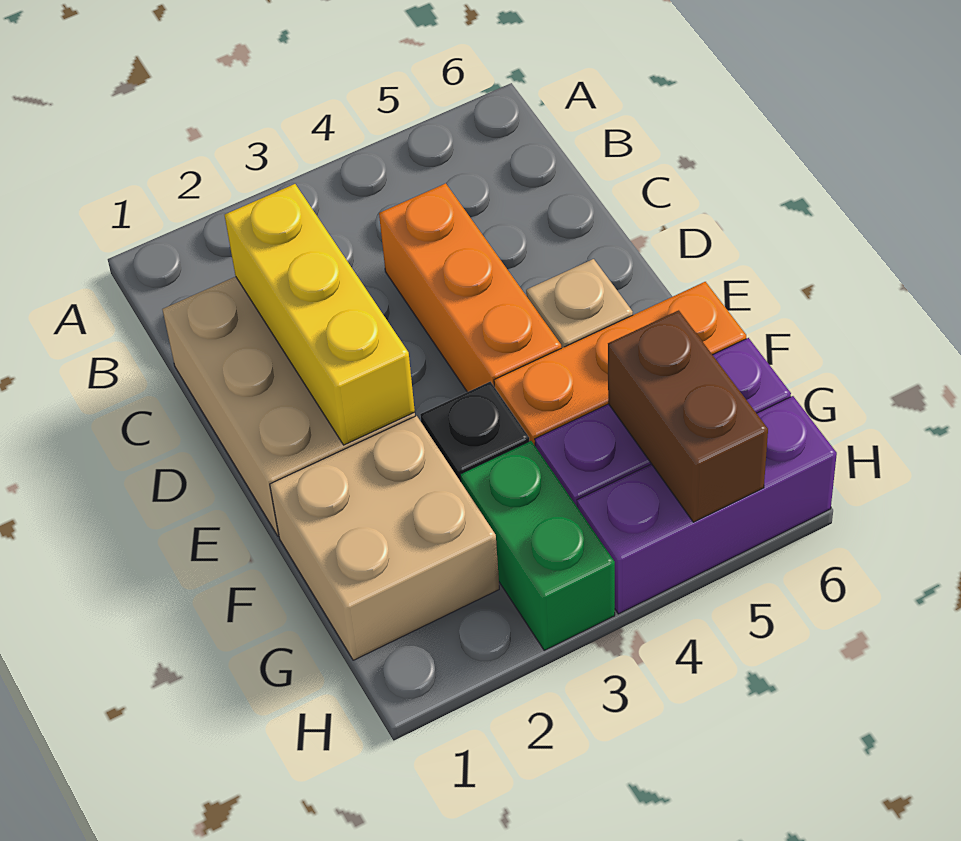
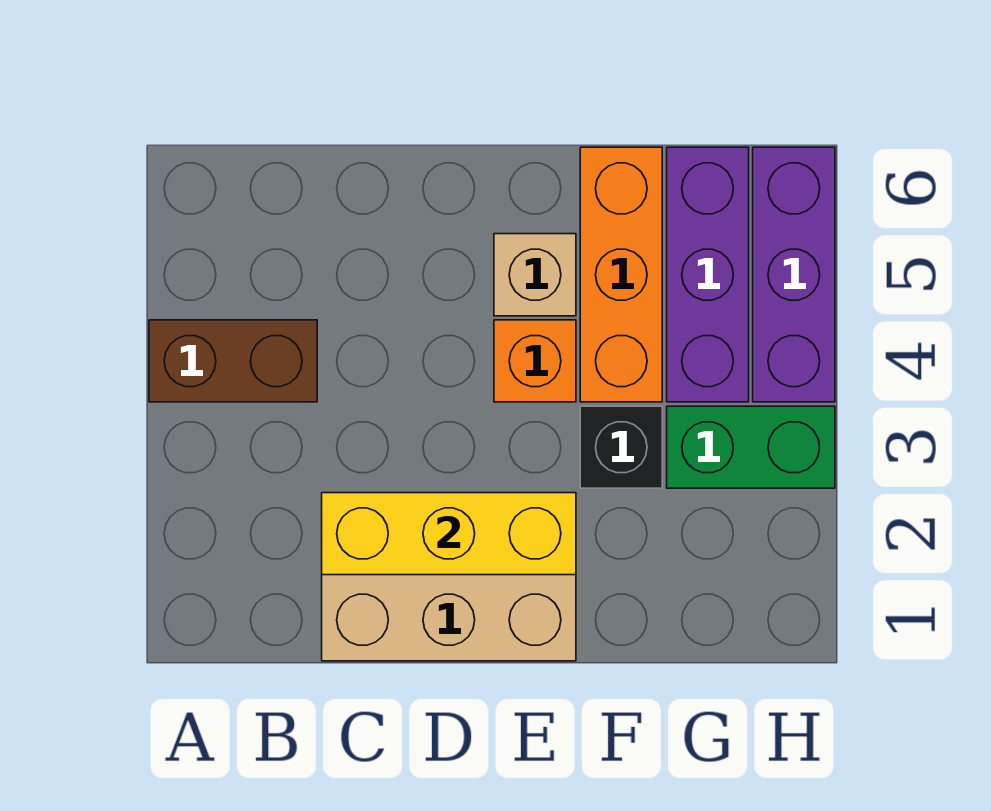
orange 1x3 brick [379,183,561,392] -> orange 1x1 brick [494,320,576,402]
tan 2x2 brick [270,416,499,660] -> none
brown 1x2 brick [608,310,768,522] -> brown 1x2 brick moved to [149,320,317,402]

